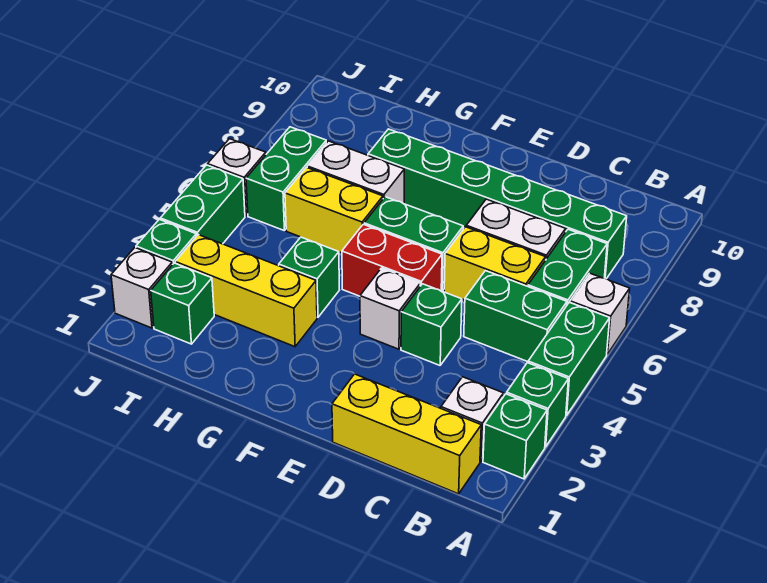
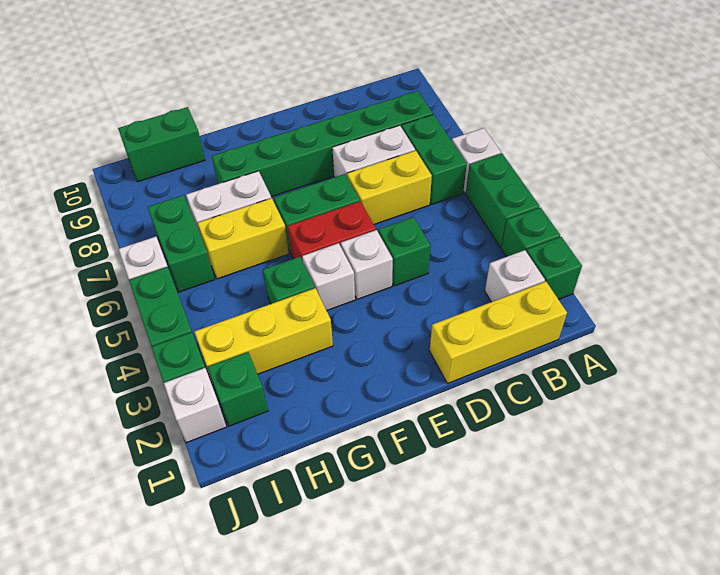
green 1x2 brick [464,271,567,362] -> green 1x2 brick moved to [118,107,205,182]
none -> white 1x1 brick [302,243,355,311]

